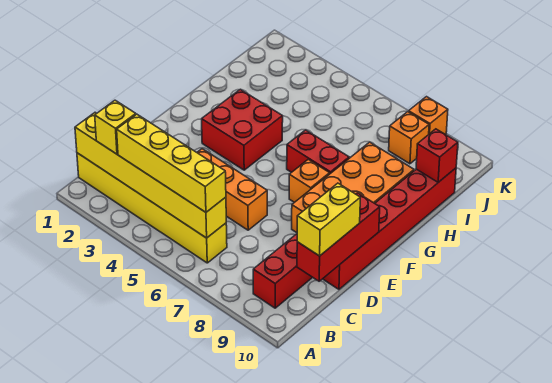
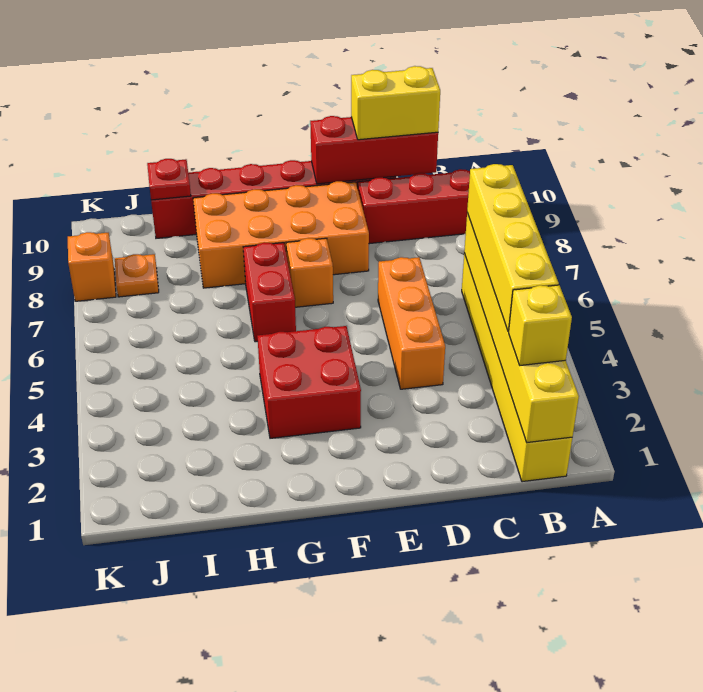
red 1x1 brick [416,129,458,182] -> red 1x1 plate [147,159,191,200]
orange 1x1 brick [389,112,429,164] -> orange 1x1 plate [115,254,159,297]

